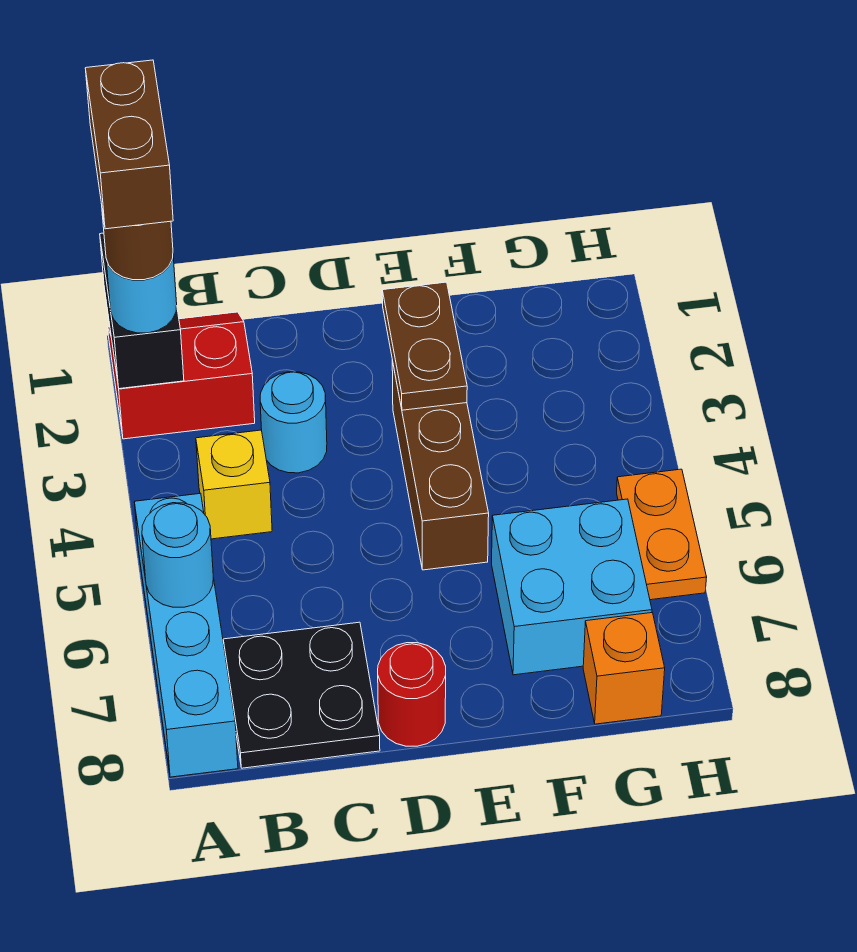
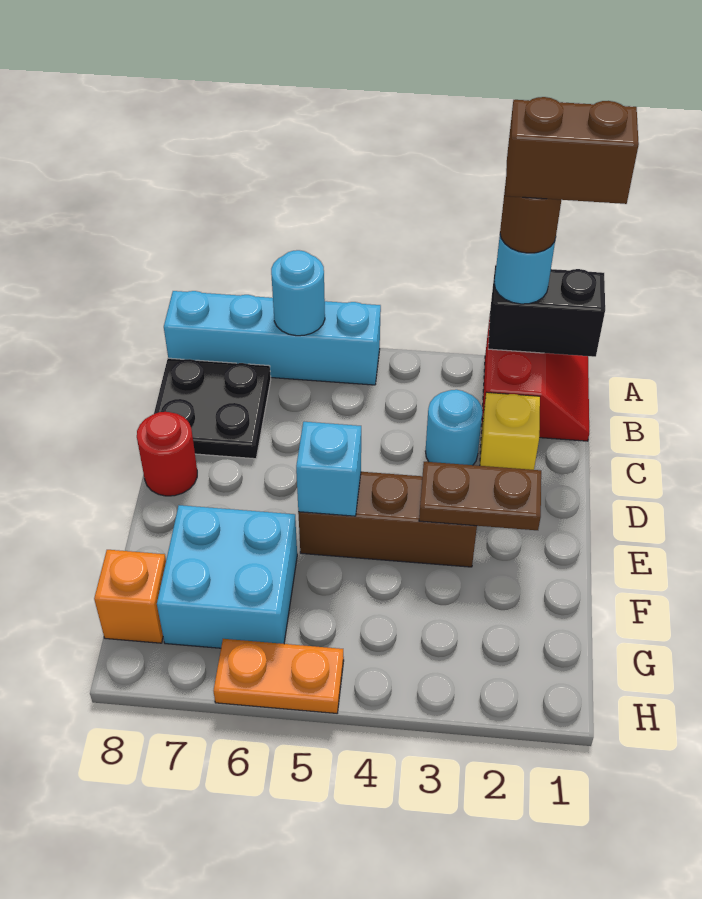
yellow 1x1 brick [196,430,272,539] -> yellow 1x1 brick moved to [480,392,540,470]
none -> cyan 1x1 brick [296,422,361,516]

